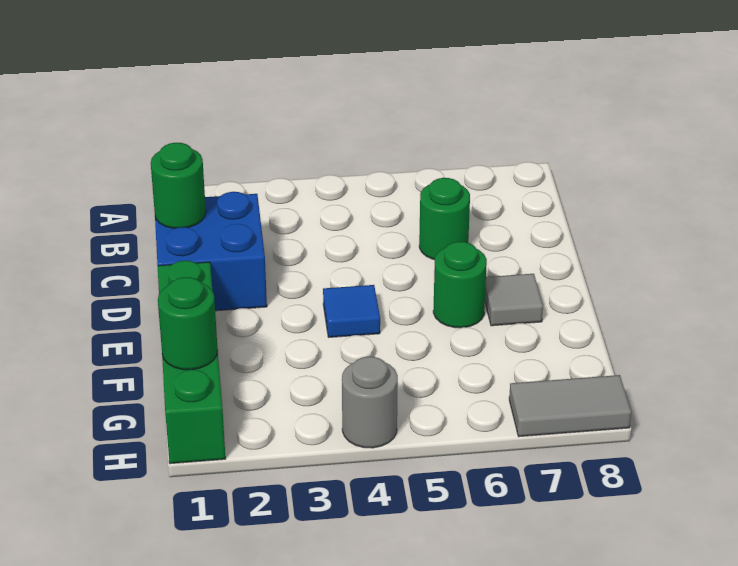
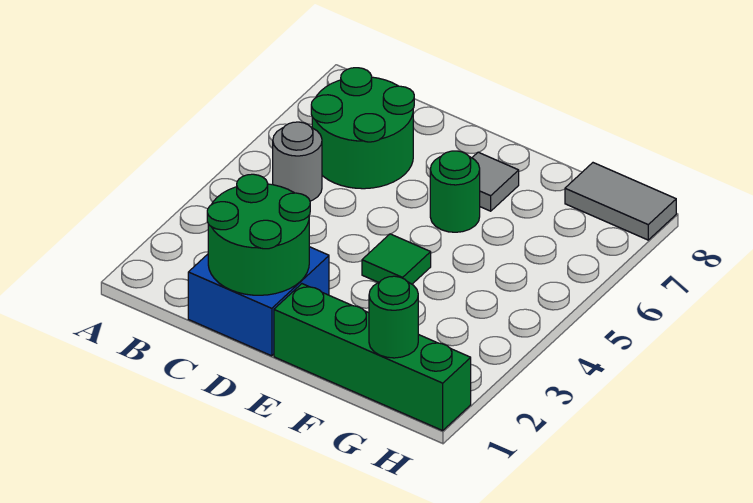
green 1x1 round brick [151,143,206,228] -> green 2x2 round brick [207,174,310,295]
green 1x1 round brick [419,178,470,260] -> green 2x2 round brick [311,68,414,189]
blue 1x1 tile [323,285,380,337] -> green 1x1 tile [362,234,431,284]
grey 1x1 round brick [342,357,398,448] -> grey 1x1 round brick moved to [273,122,322,201]
grey 1x2 tile [509,375,631,437] -> grey 1x2 tile turned to [565,163,676,240]

